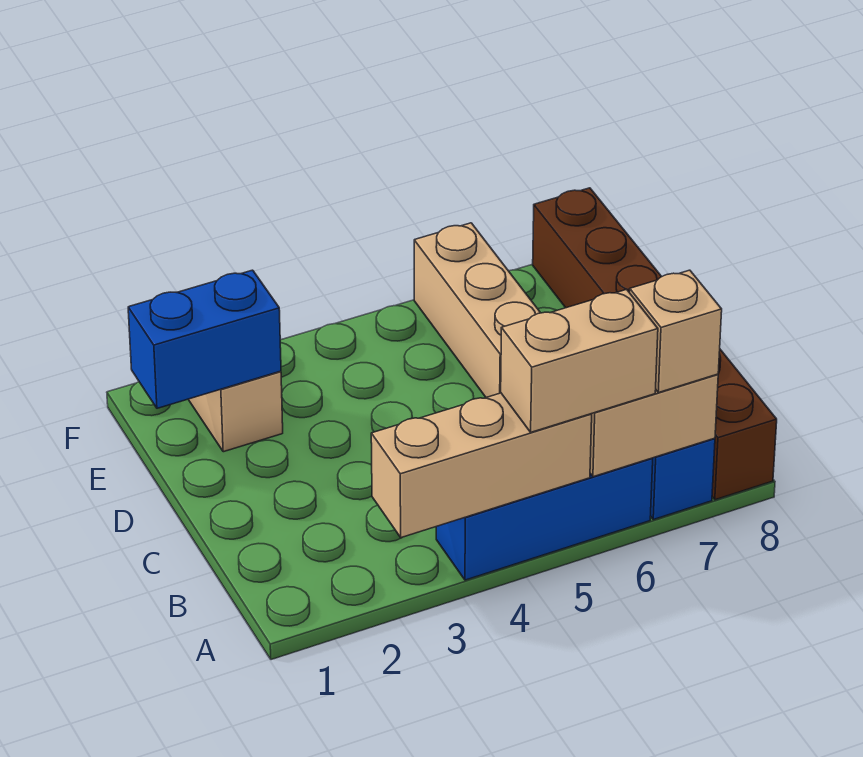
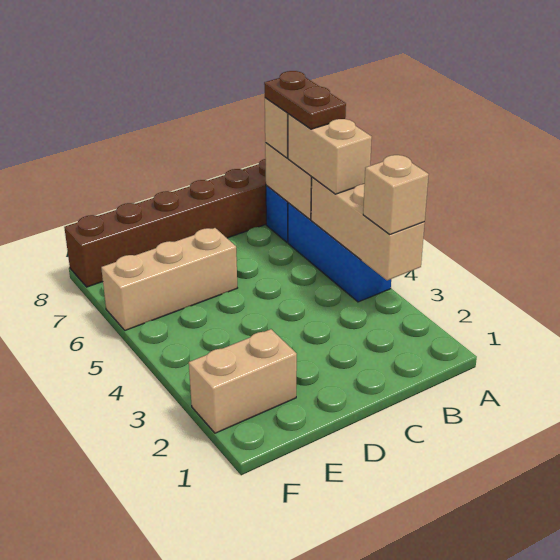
none -> tan 1x1 brick [363,155,429,234]
none -> brown 1x2 plate [264,71,346,129]
blue 1x2 brick [128,270,281,408] -> none

